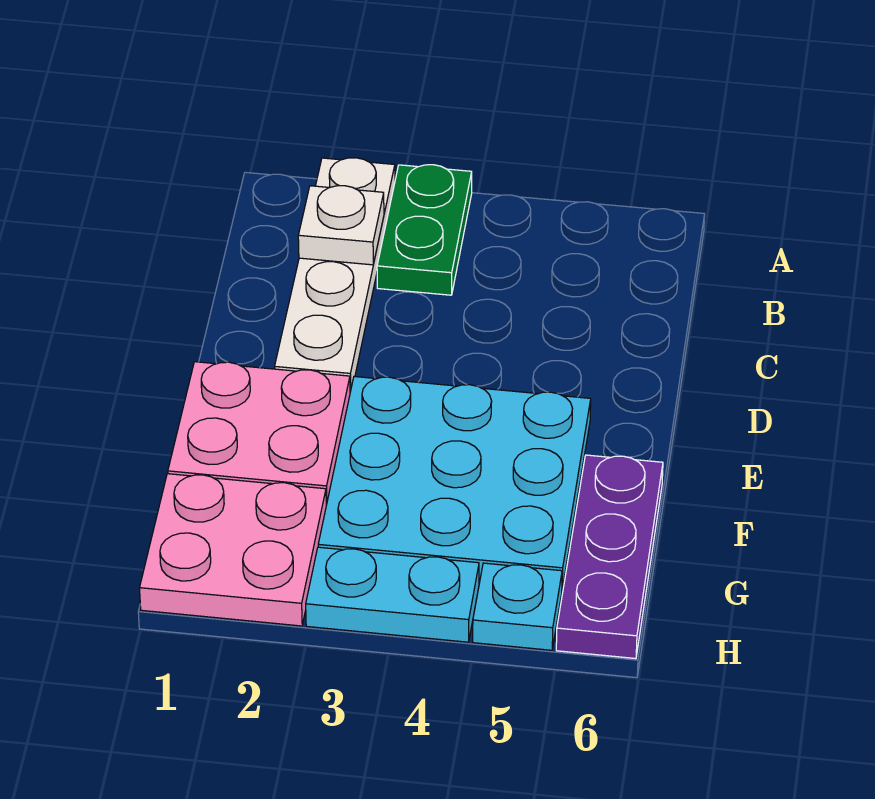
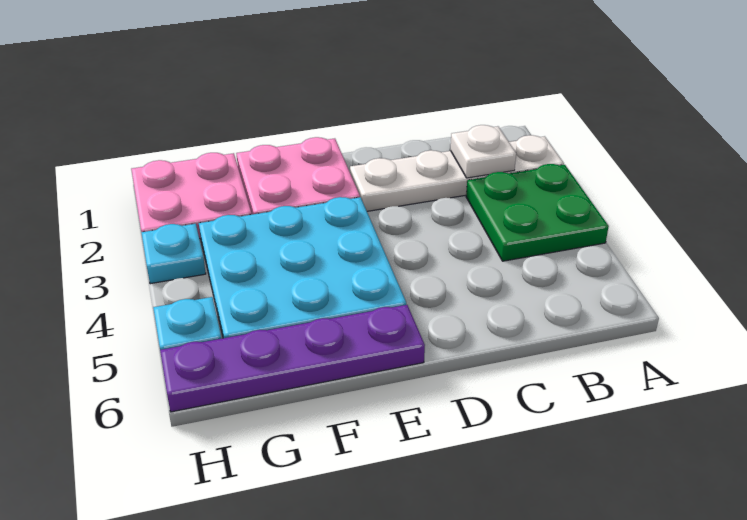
green 1x2 plate [377,165,472,295] -> green 2x2 plate [466,164,609,261]
purple 1x3 plate [556,455,663,659] -> purple 1x4 plate [160,305,425,412]
cyan 1x2 plate [306,547,479,642] -> cyan 1x1 plate [141,224,206,284]

